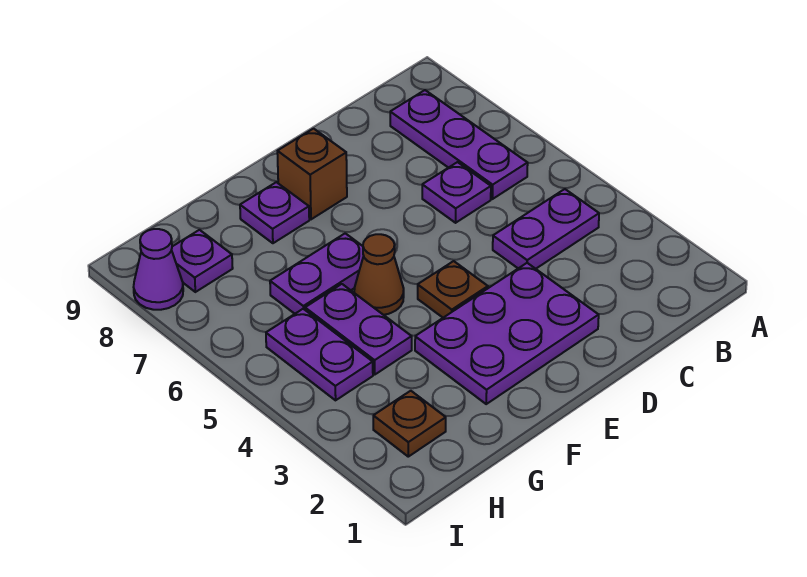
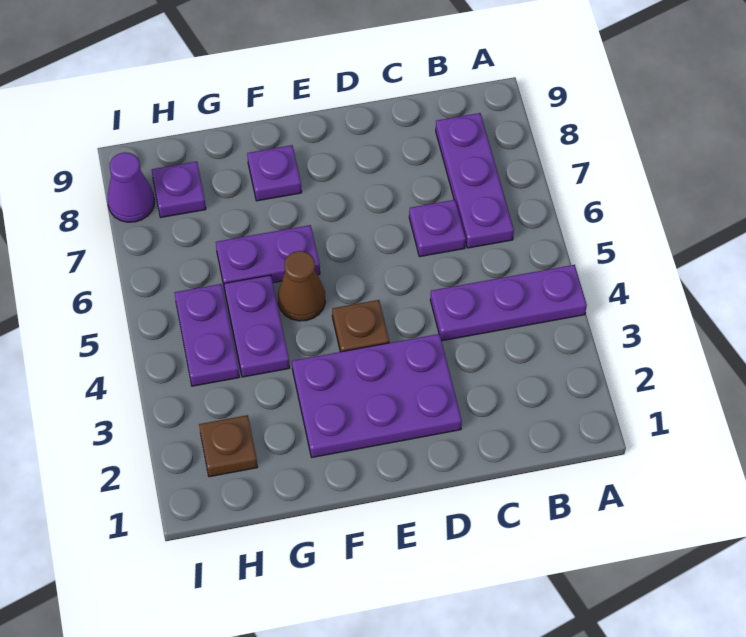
purple 1x2 plate [493,189,599,269] -> purple 1x3 plate [430,265,587,341]
brown 1x1 brick [277,129,347,219] -> none

